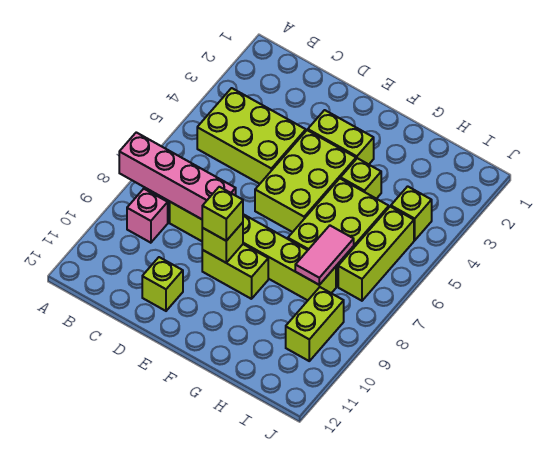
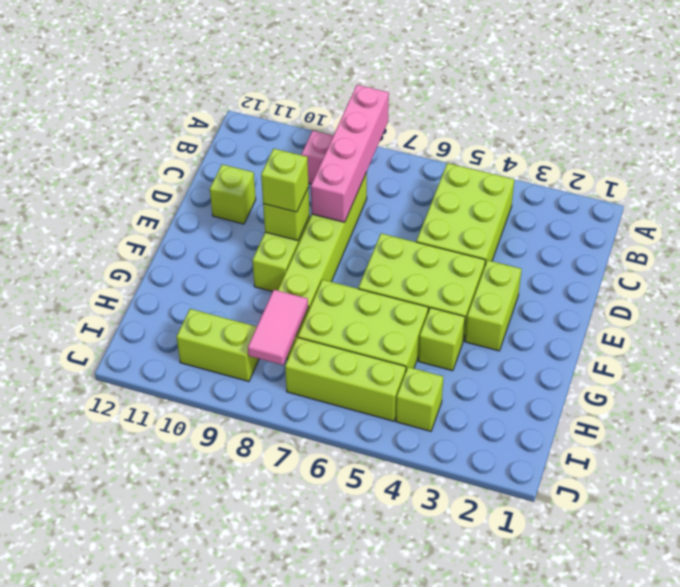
pink 1x2 tile [295,226,354,285] -> pink 1x2 tile turned to [248,290,308,365]

